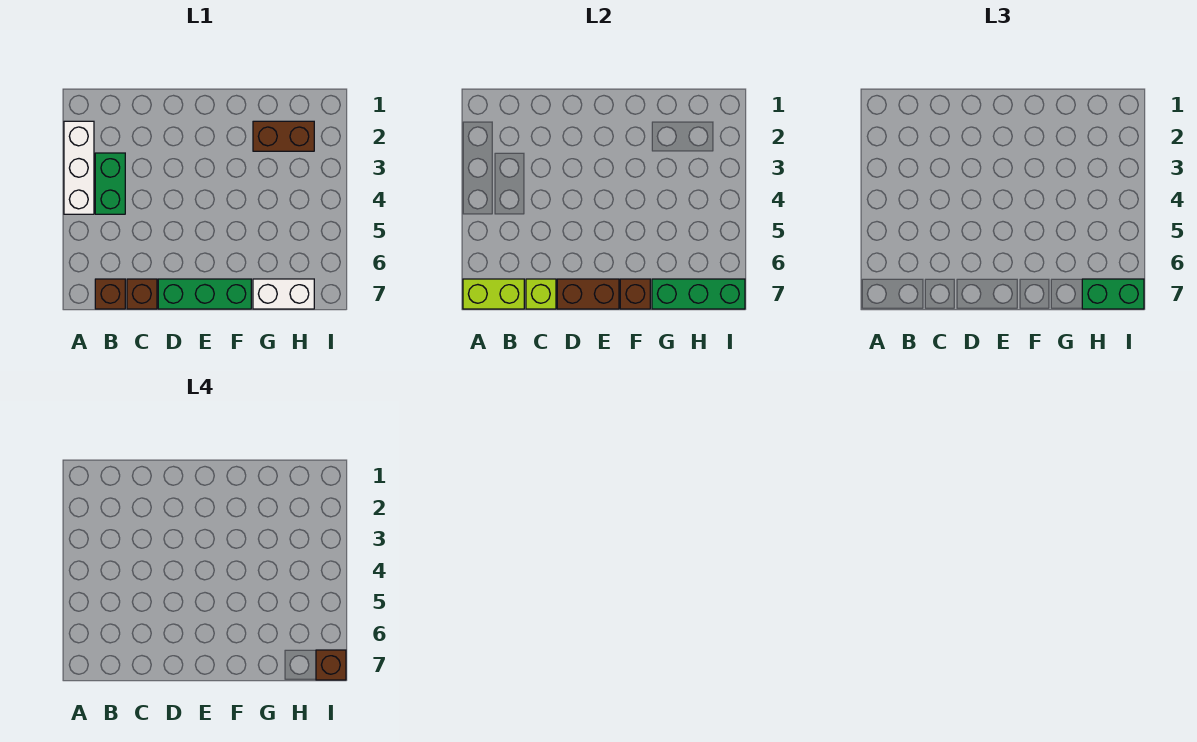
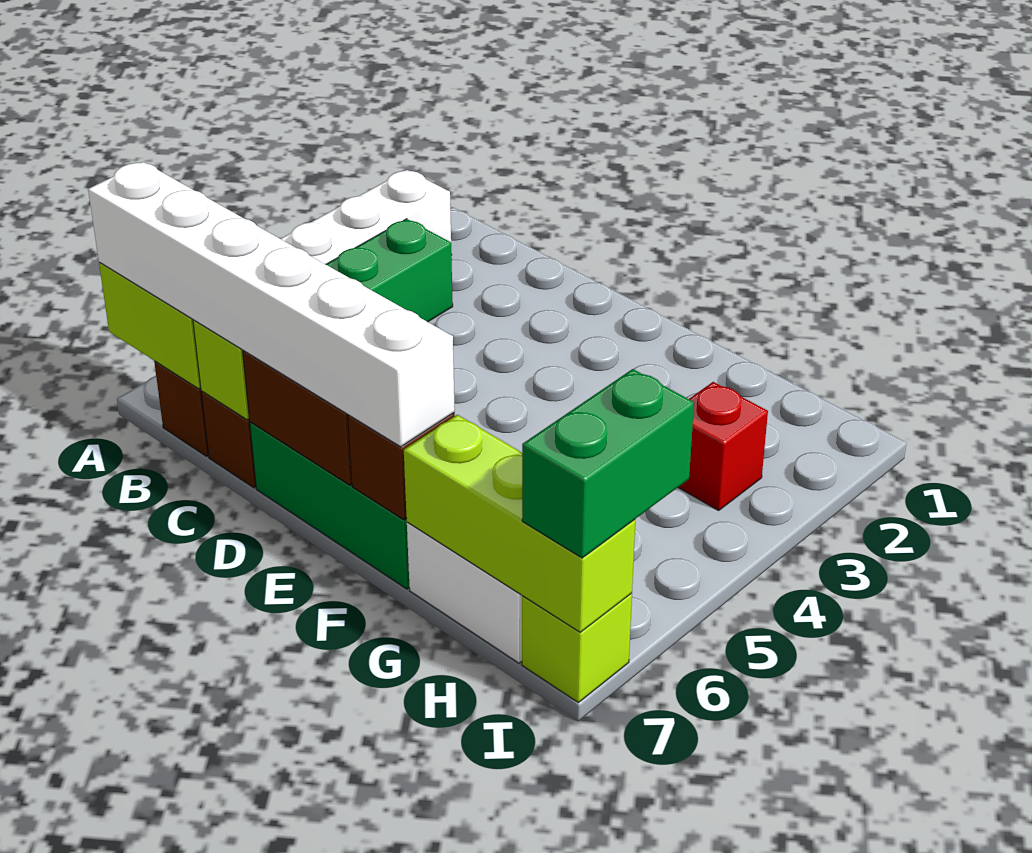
none -> white 1x6 brick [88,162,455,447]
brown 1x2 brick [253,121,314,151] -> none
green 1x3 brick [652,279,745,309] -> lime 1x3 brick [404,415,635,632]
none -> red 1x1 brick [678,382,768,510]
green 1x2 brick [1082,279,1144,309] -> green 1x2 brick turned to [522,369,694,558]
none -> lime 1x1 brick [522,593,632,703]
brown 1x1 brick [316,650,346,680] -> none

